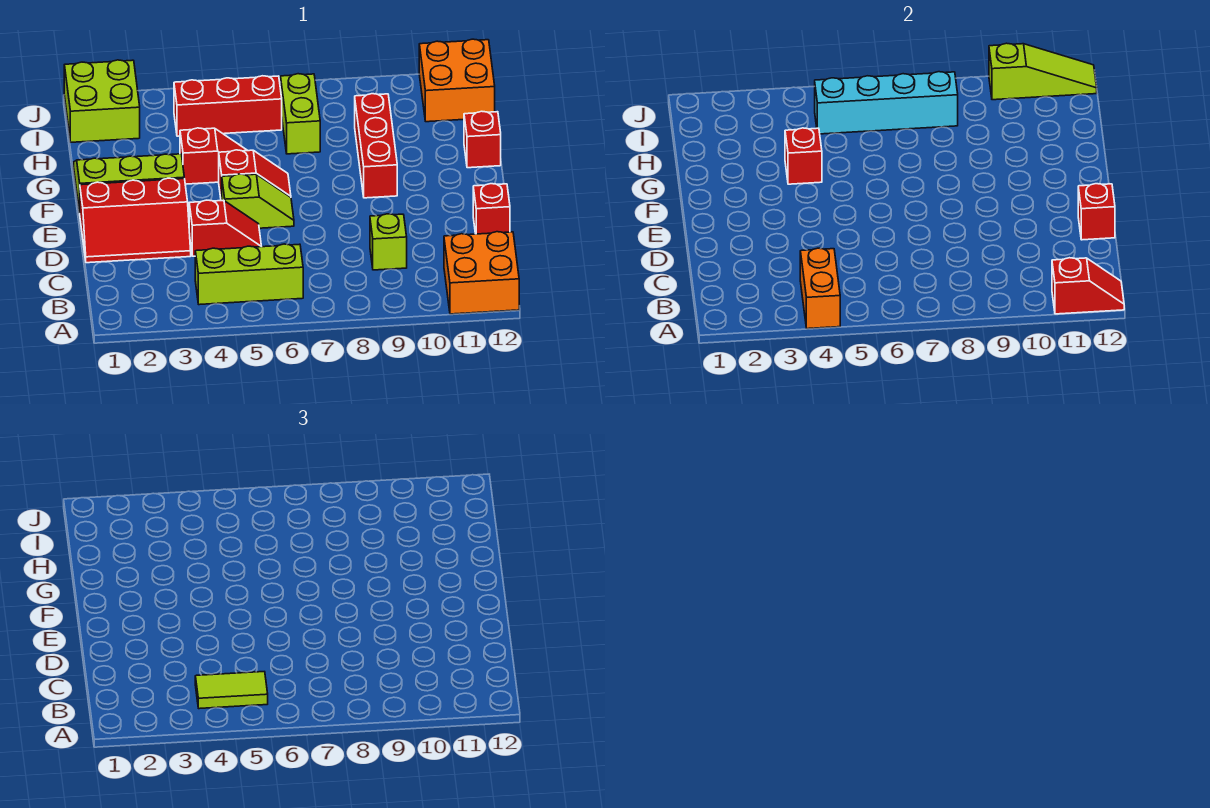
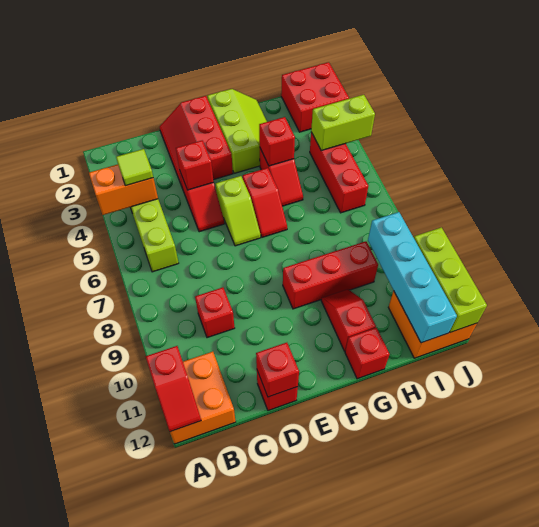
lime 1x2 tile [195,672,268,709] -> lime 1x1 tile [116,149,153,186]
lime 1x1 brick [370,214,407,270] -> red 1x1 brick [195,288,235,338]
none -> red 1x1 brick [176,141,213,190]
none -> red 1x2 slope [321,289,376,351]
lime 1x2 brick [281,74,320,154] -> lime 1x2 brick moved to [311,95,375,151]
lime 2x2 brick [64,60,140,142] -> red 2x2 brick [281,62,349,132]
cyan 1x4 brick [815,72,958,134] -> cyan 1x4 brick moved to [368,212,457,343]
lime 1x3 slope [989,43,1097,100] -> lime 1x3 brick [414,227,487,332]

